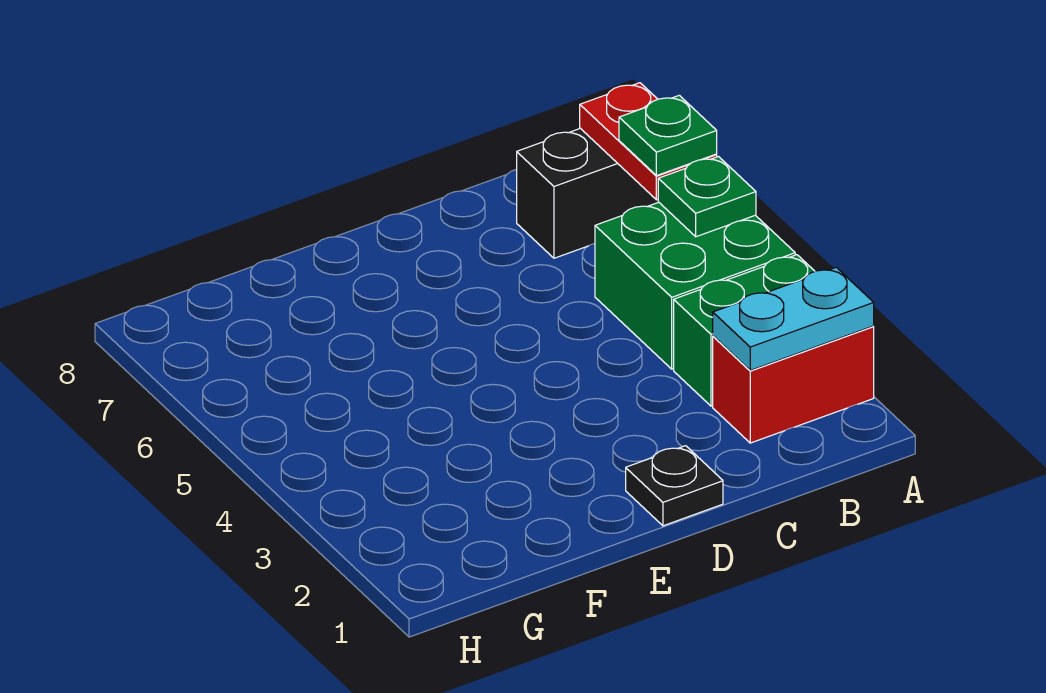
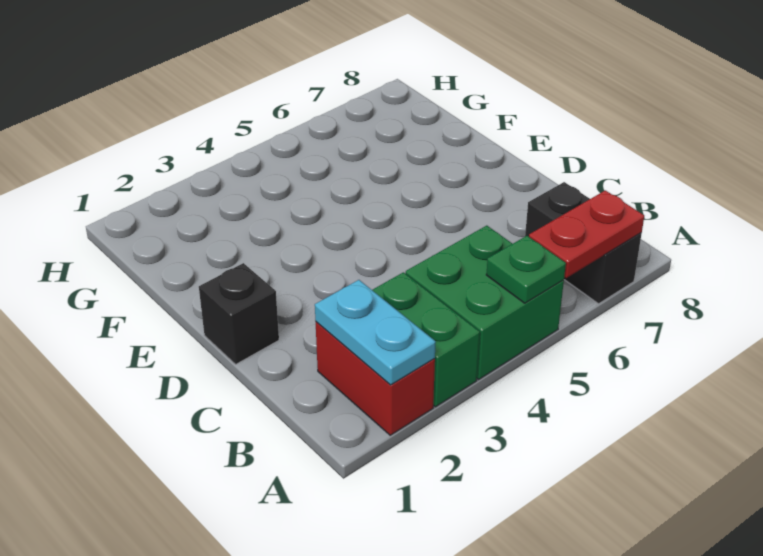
green 1x1 plate [619,95,717,176] -> none
black 1x1 plate [626,446,723,526] -> black 1x1 brick [199,263,279,364]

